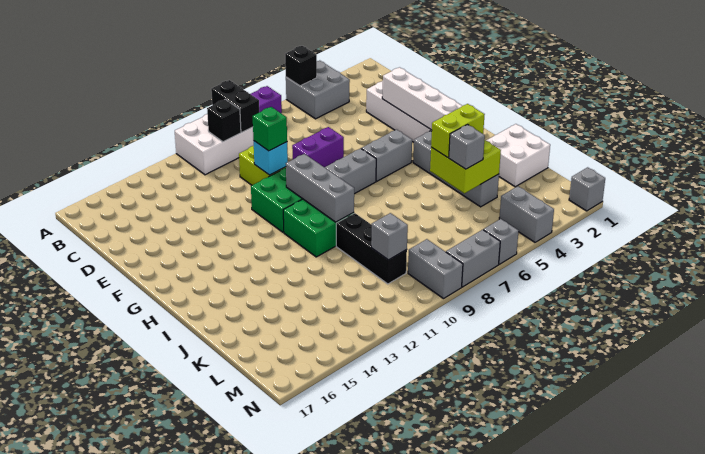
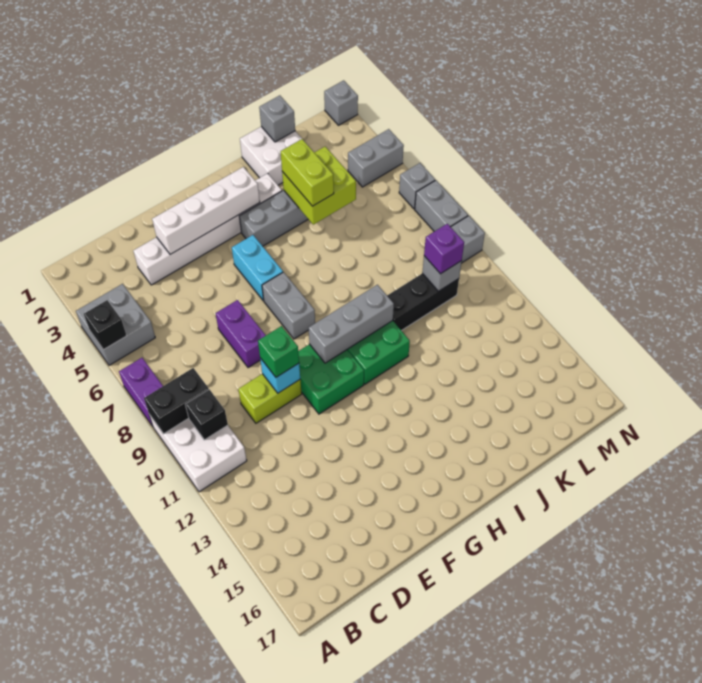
grey 1x2 brick [361,130,412,181] -> cyan 1x2 brick [232,235,283,301]
grey 1x1 brick [449,125,485,169] -> grey 1x1 brick moved to [259,95,295,142]
none -> purple 1x1 brick [424,224,464,274]

